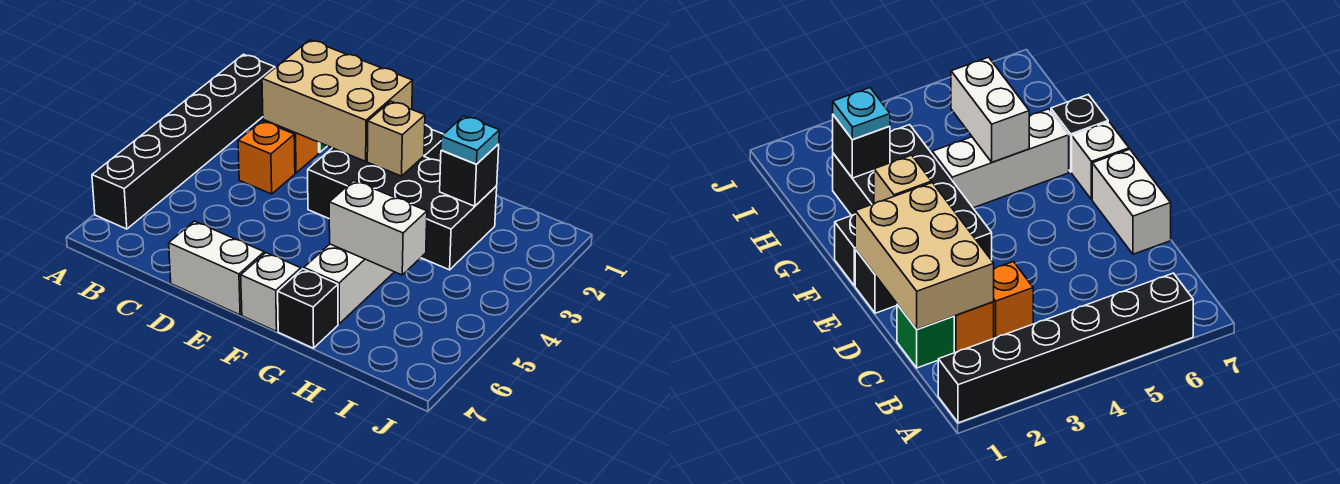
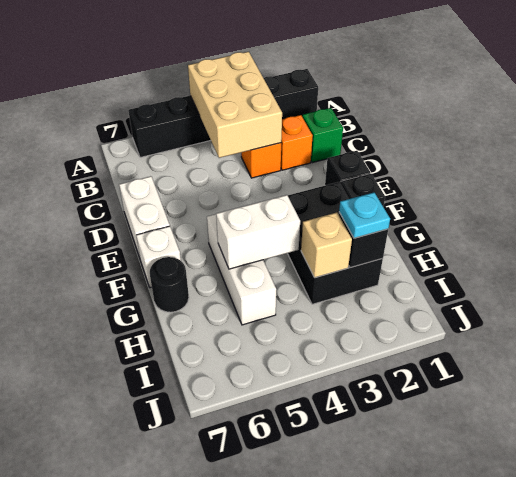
tan 2x3 brick [262,40,413,161] -> tan 2x3 brick moved to [188,52,282,158]
black 2x4 brick [308,148,497,270] -> black 2x3 brick [288,182,383,304]
tan 1x1 brick [367,101,425,176] -> tan 1x1 brick moved to [301,212,352,278]
white 1x3 brick [304,244,394,324] -> white 1x3 brick turned to [207,214,276,325]
white 1x2 brick [329,181,427,275] -> white 1x2 brick turned to [216,195,300,269]
black 1x1 brick [278,269,338,348] -> black 1x1 round brick [150,257,189,312]

